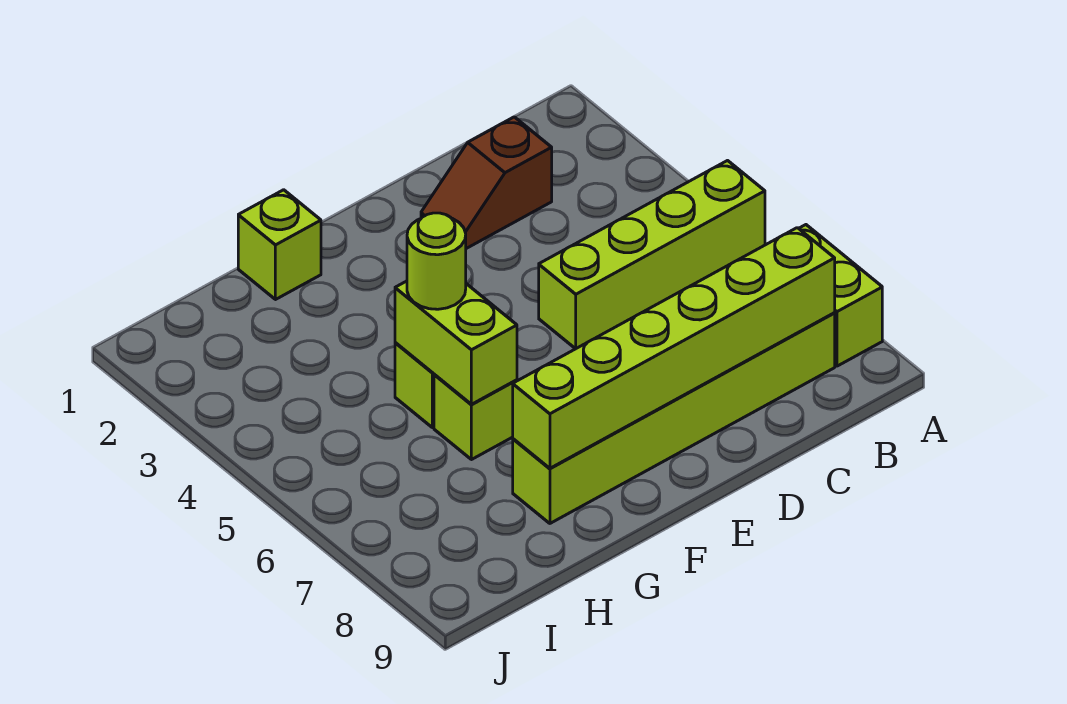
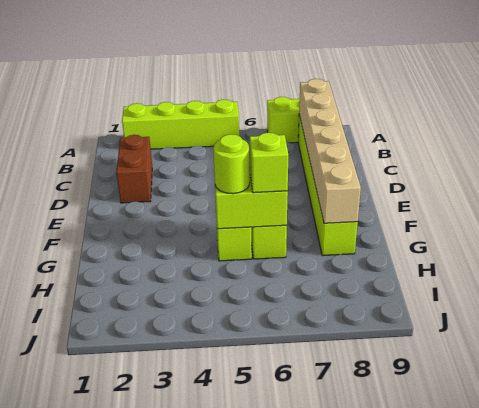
lime 1x4 brick [539,161,765,349] -> lime 1x4 brick turned to [122,99,239,149]
lime 1x6 brick [513,228,835,468] -> tan 1x6 brick [299,79,361,223]
brown 1x2 slope [421,117,552,249] -> brown 1x2 brick [116,135,152,203]
lime 1x1 brick [238,190,321,300] -> lime 1x1 brick moved to [250,133,288,193]

